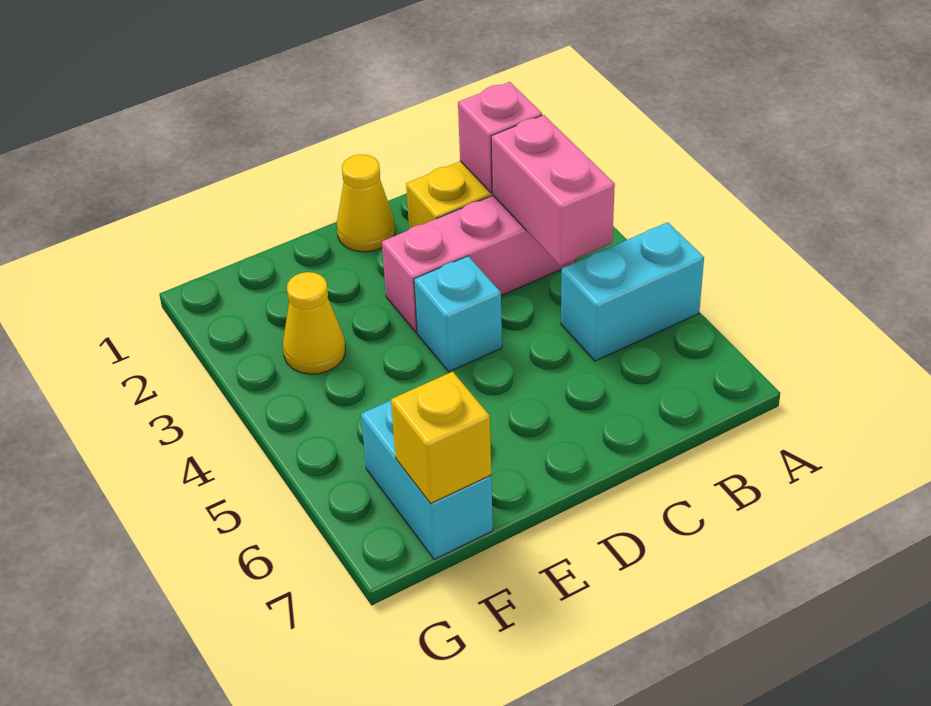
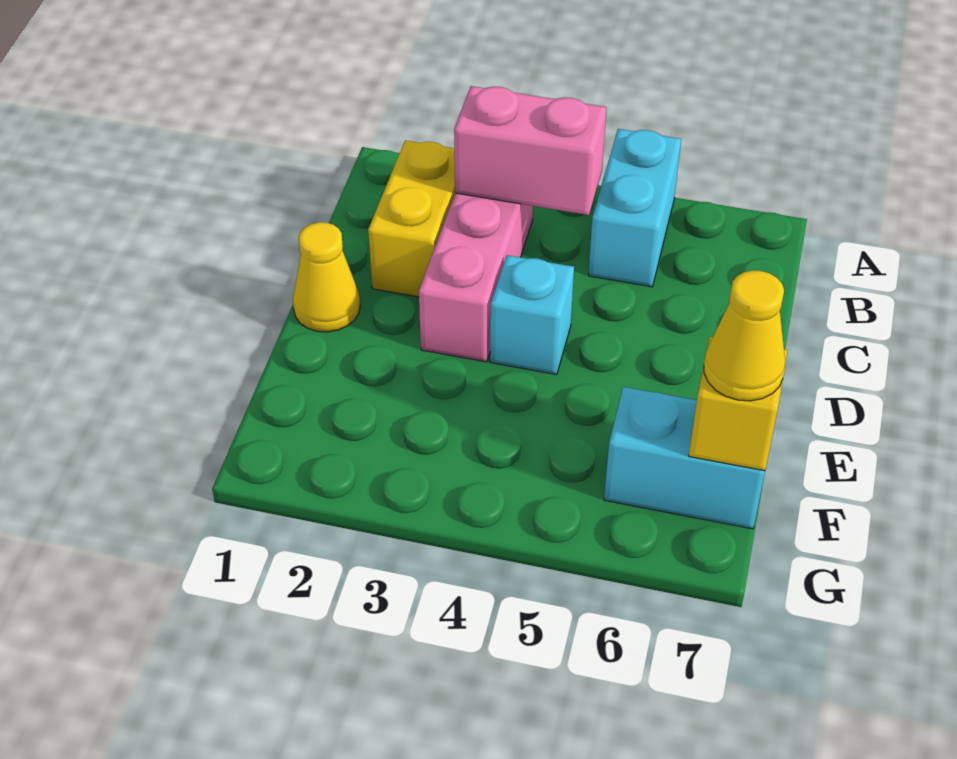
pink 1x1 brick [458,82,542,193] -> none
yellow 1x1 cone [283,272,345,374] -> yellow 1x1 cone moved to [704,271,785,401]

